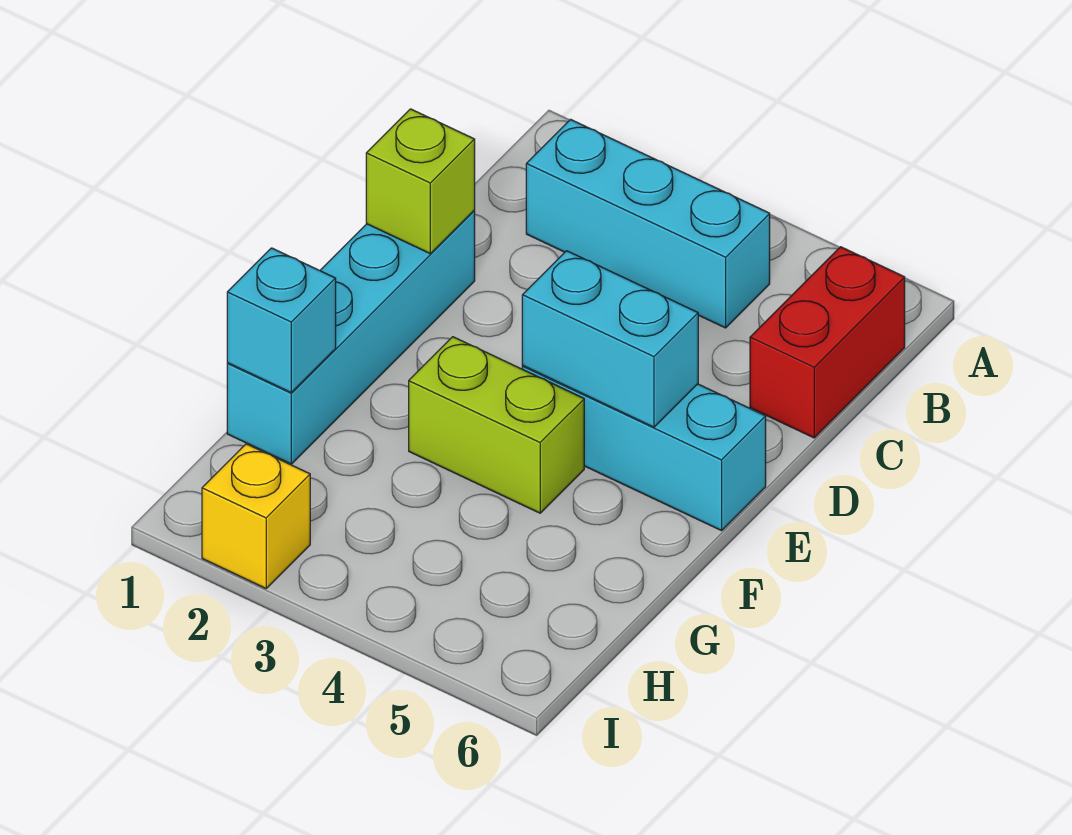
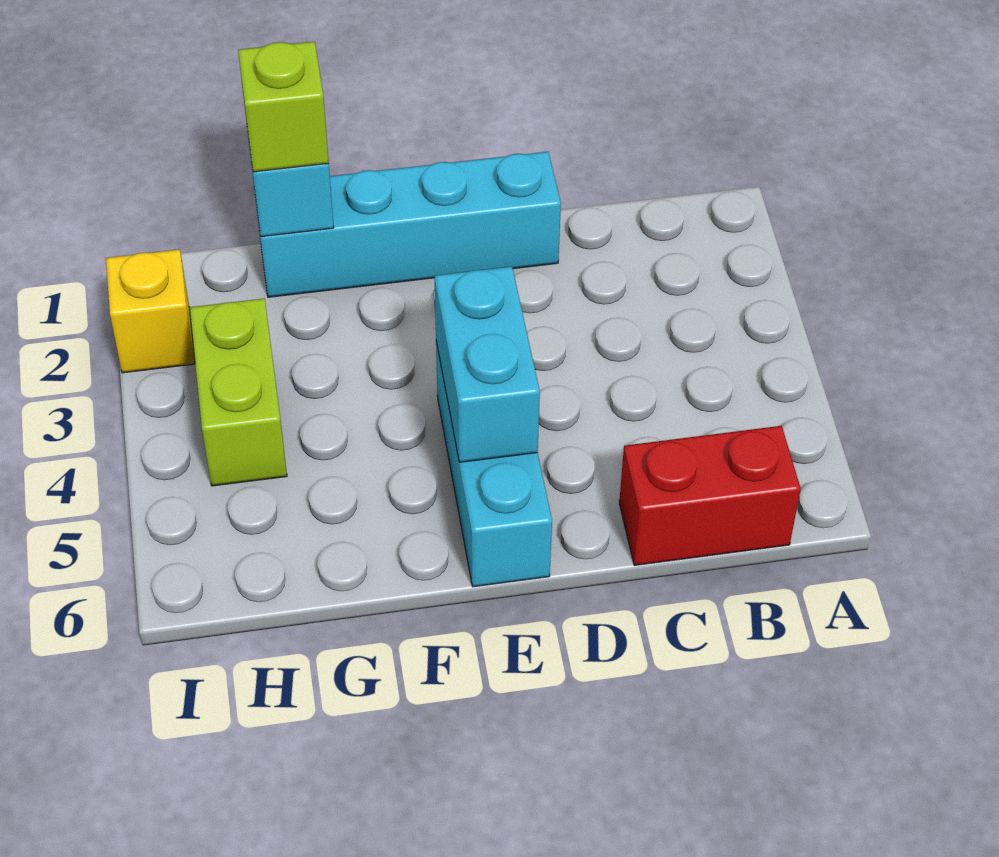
cyan 1x3 brick [526,119,770,328] -> none
lime 1x1 brick [366,109,475,254] -> lime 1x1 brick moved to [238,42,329,172]
lime 1x2 brick [409,337,584,513] -> lime 1x2 brick moved to [190,298,287,486]

